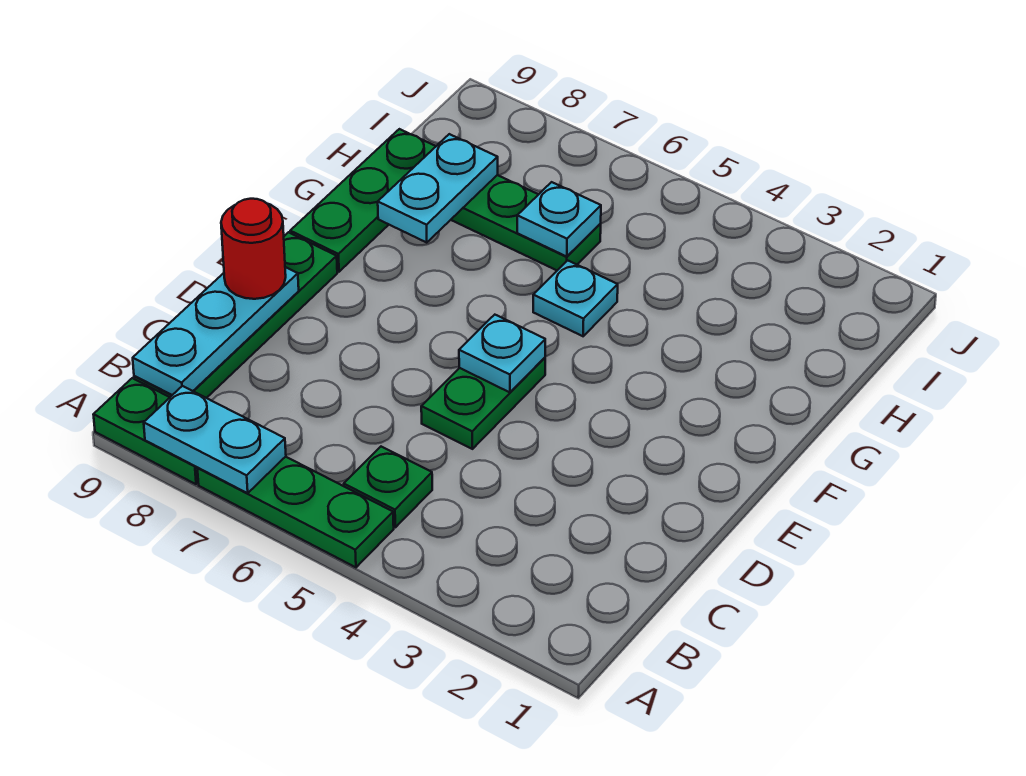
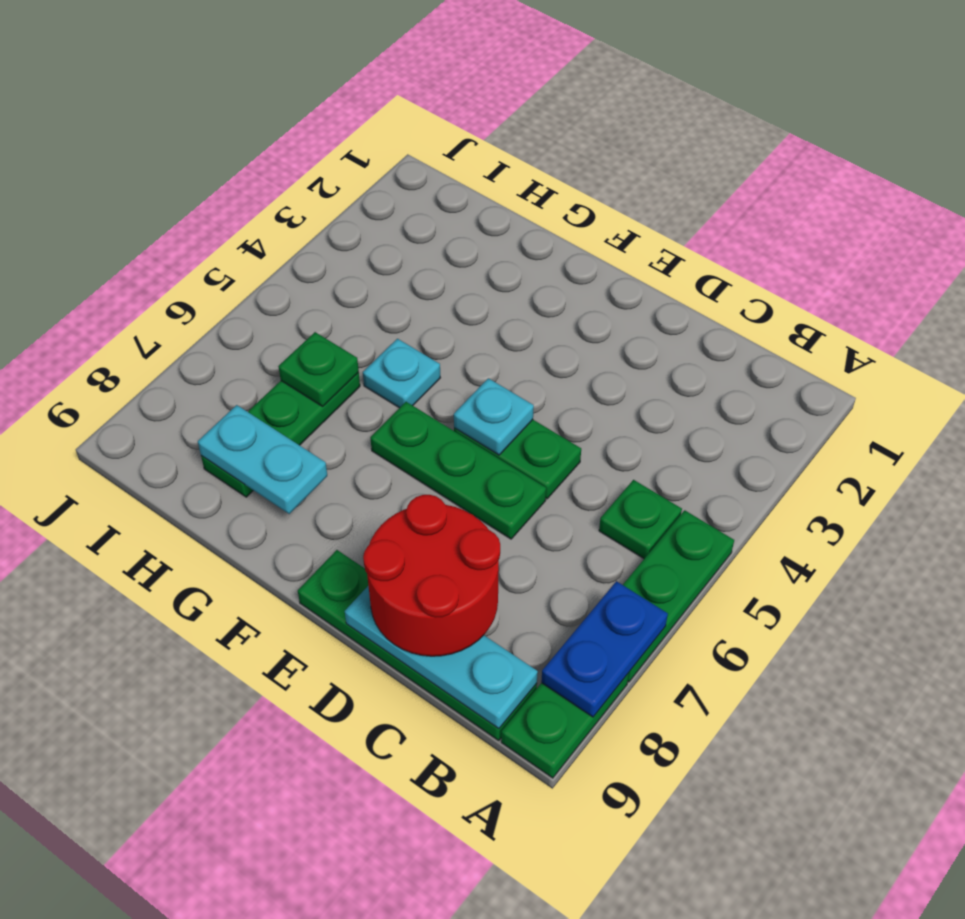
cyan 1x2 plate [144,386,286,493] -> blue 1x2 plate [541,581,668,717]
red 1x1 round brick [221,199,286,299] -> red 2x2 round brick [363,495,500,656]
green 1x3 plate [290,129,436,272] -> green 1x3 plate moved to [370,402,546,539]
cyan 1x1 plate [517,182,601,257] -> green 1x1 plate [278,332,359,406]

